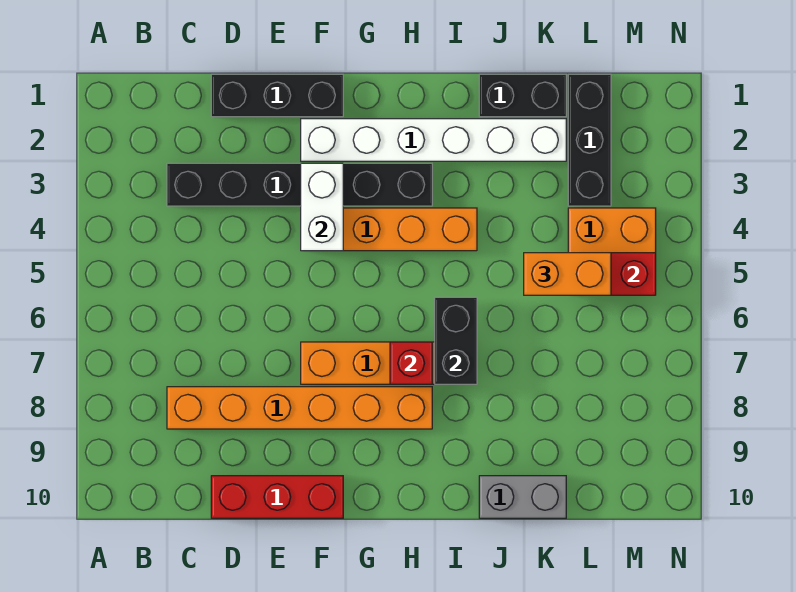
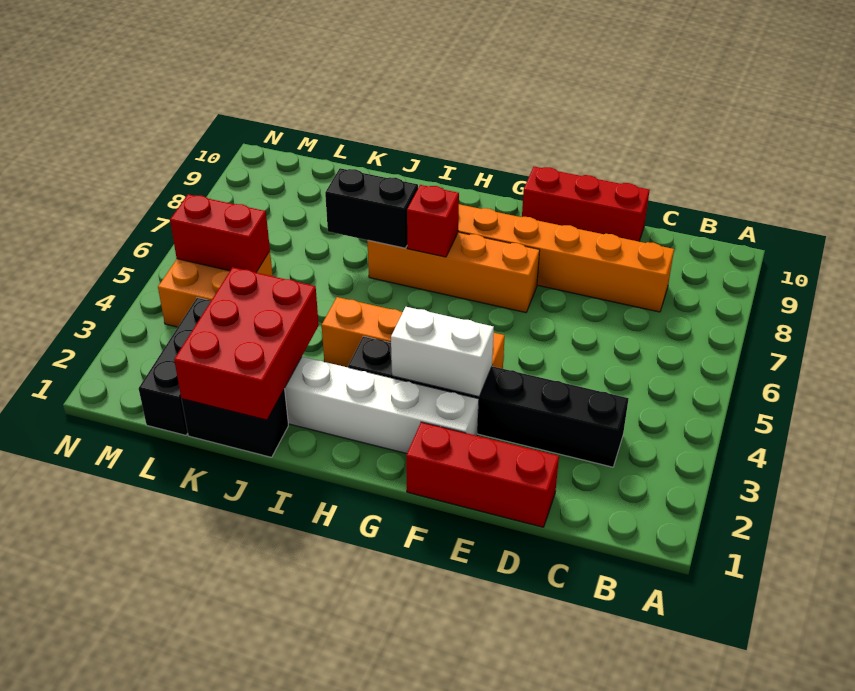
black 1x3 brick [211,74,343,117] -> red 1x3 brick [406,422,559,527]
white 1x2 brick [301,163,343,251] -> white 1x2 brick turned to [391,307,494,397]
black 1x2 brick [435,297,477,384] -> black 1x2 brick turned to [325,168,418,248]
none -> red 2x3 brick [174,267,319,420]
grey 1x2 brick [479,476,566,518] -> none
orange 1x2 brick [524,253,611,295] -> none

